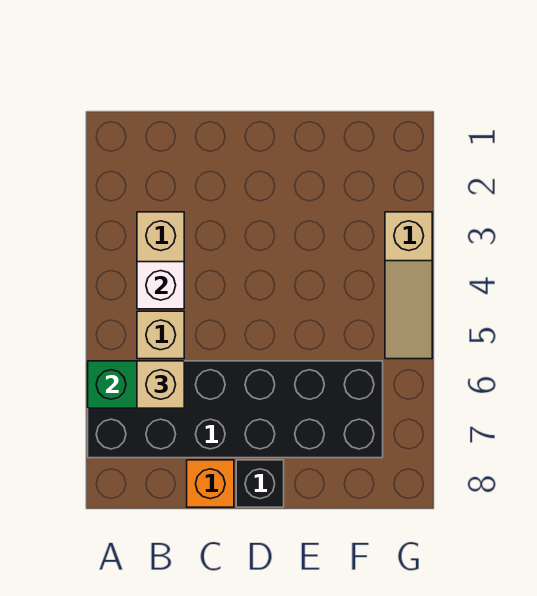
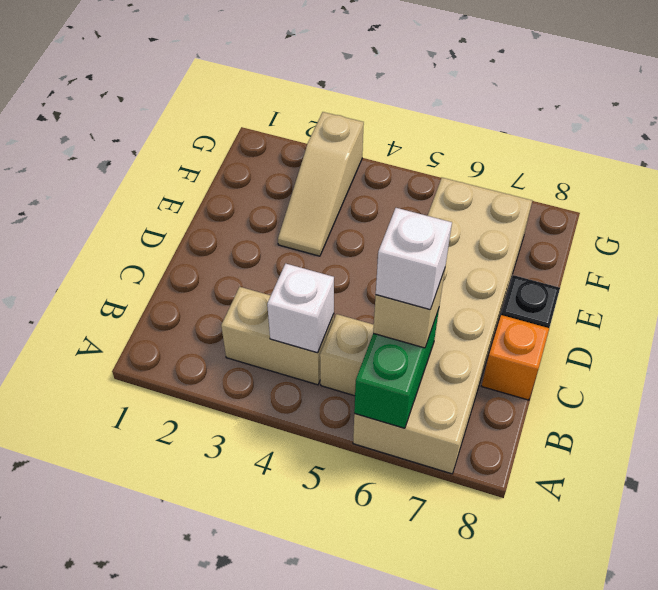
black 2x6 brick [88,361,383,458] -> tan 2x6 brick [353,178,532,474]
none -> white 1x1 brick [376,208,452,309]
tan 1x3 slope [385,212,432,359] -> tan 1x3 slope turned to [278,112,364,256]

